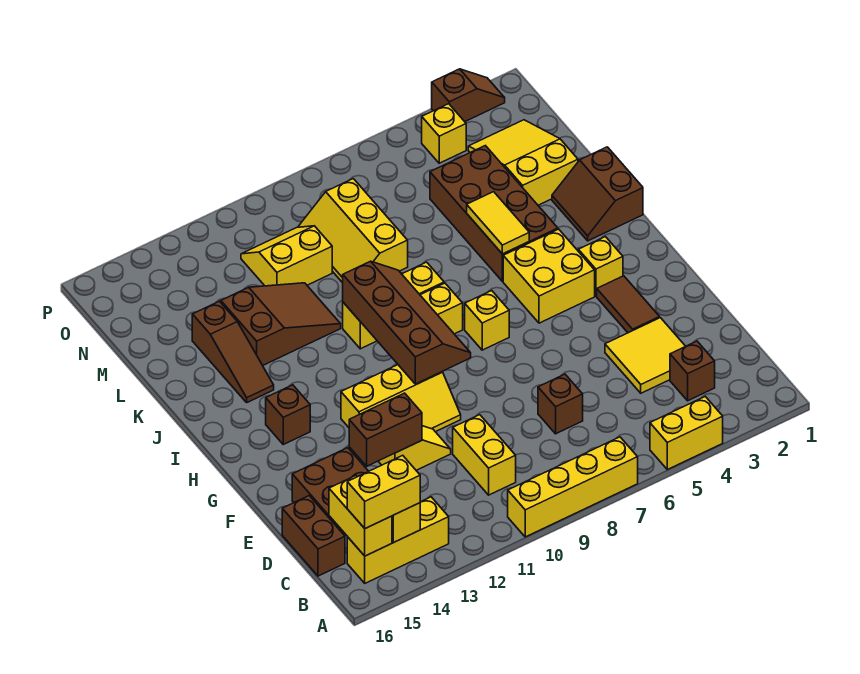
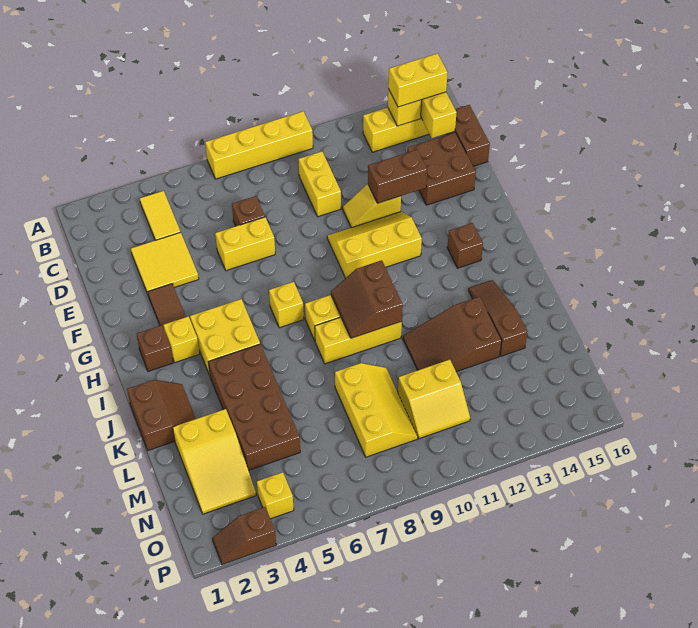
yellow 1x2 brick [650,397,723,470] -> yellow 1x2 brick moved to [215,217,275,271]
brown 1x1 brick [670,341,715,401] -> brown 1x1 brick moved to [137,325,173,371]
brown 2x4 slope [343,261,471,384] -> brown 2x2 slope [331,260,403,338]
yellow 1x2 tile [467,192,529,254] -> yellow 1x2 tile moved to [140,191,180,240]

